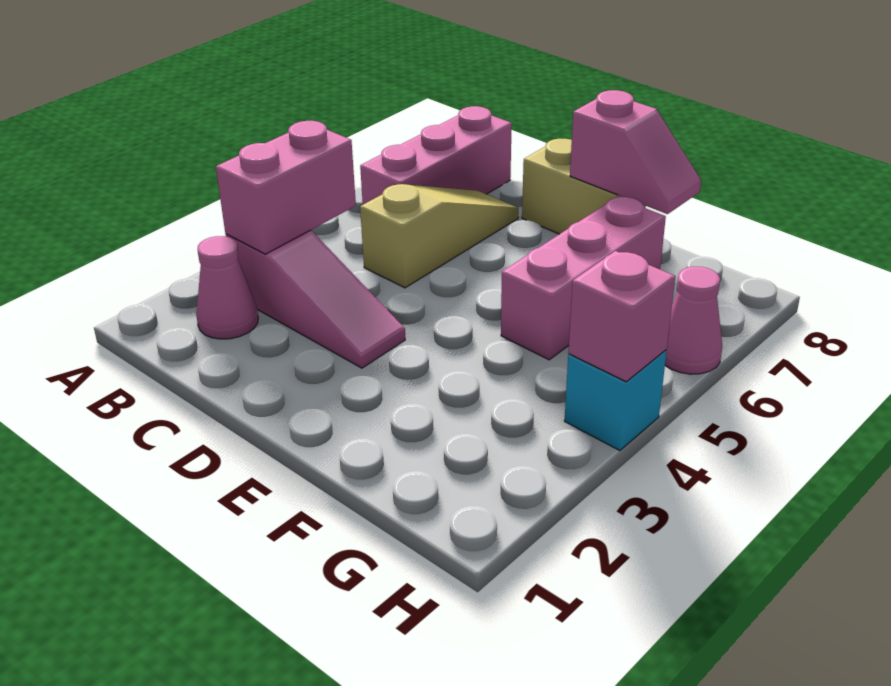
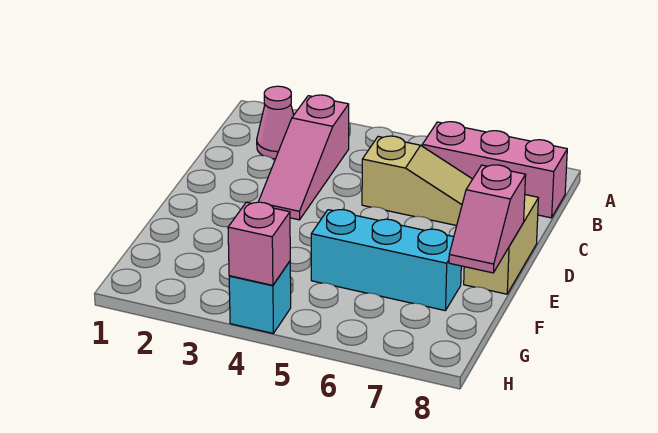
pink 1x2 brick [216,121,356,254] -> none
pink 1x3 brick [501,197,666,360] -> cyan 1x3 brick [311,210,461,311]
pink 1x1 cone [665,267,722,374] -> none

